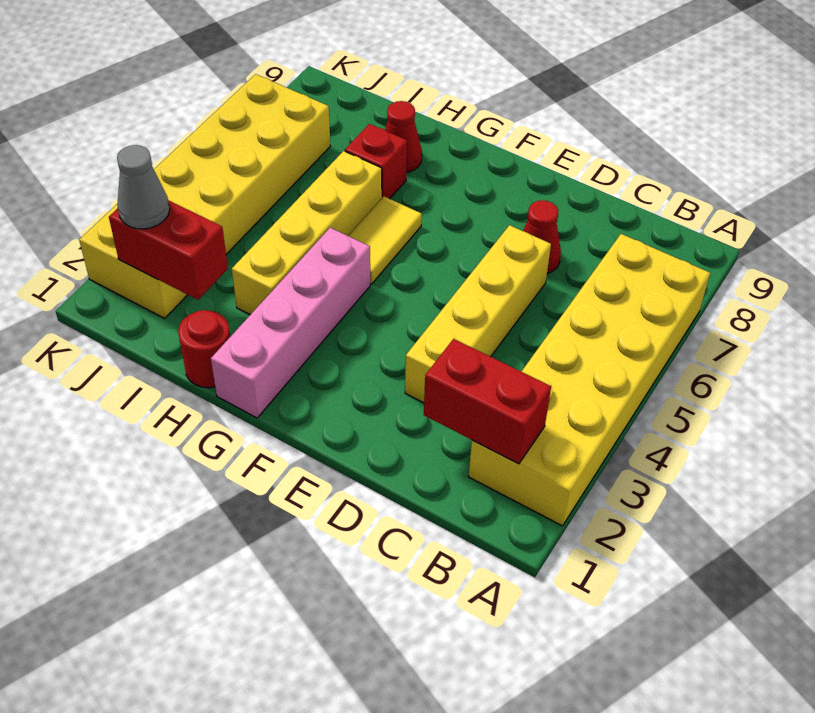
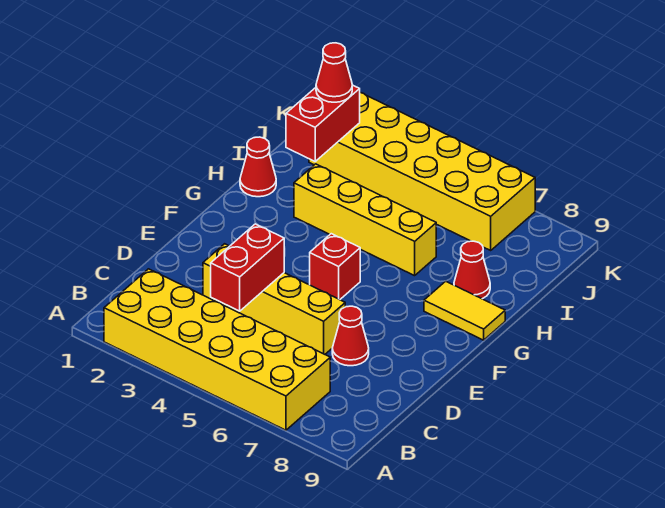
red 1x2 brick [424,339,551,464] -> red 1x2 brick moved to [211,224,284,311]
pink 1x4 brick [211,228,370,418] -> none
yellow 1x2 tile [348,196,422,284] -> yellow 1x2 tile moved to [424,281,505,340]
red 1x1 round brick [178,310,230,388] -> red 1x1 cone [240,137,276,197]
red 1x1 brick [345,124,407,199] -> red 1x1 brick moved to [310,234,360,300]
grey 1x1 cone [117,145,170,229] -> red 1x1 cone [316,43,352,102]

